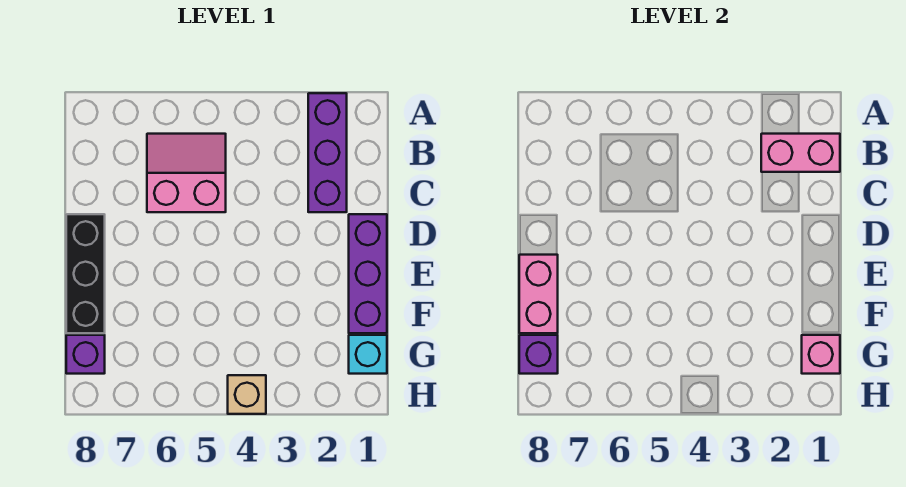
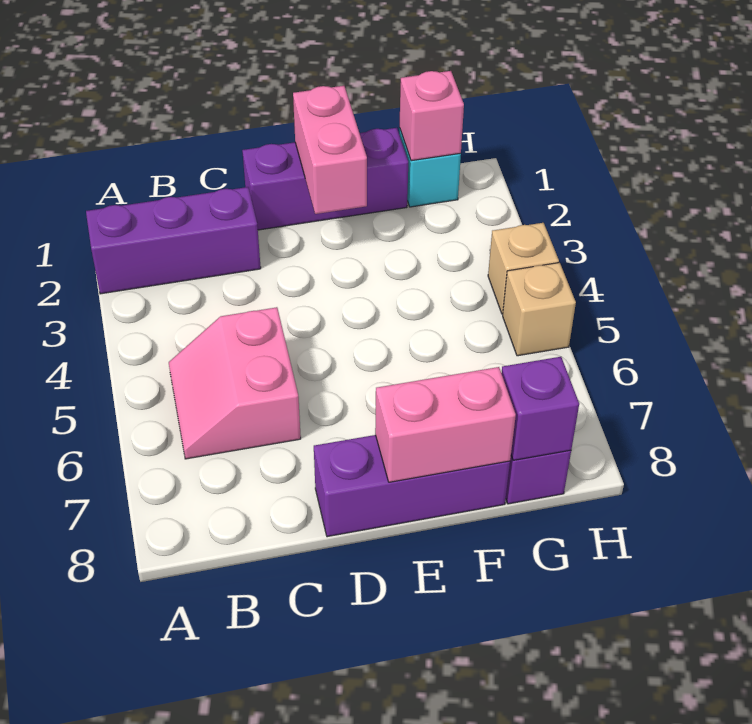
pink 1x2 brick [761,134,840,172] -> pink 1x2 brick moved to [293,86,367,214]
black 1x3 brick [66,214,105,333] -> purple 1x3 brick [314,435,510,537]
none -> tan 1x1 brick [503,263,576,356]

